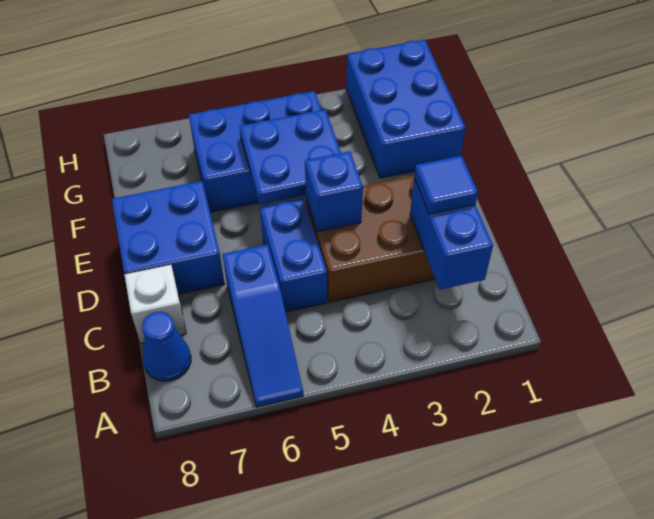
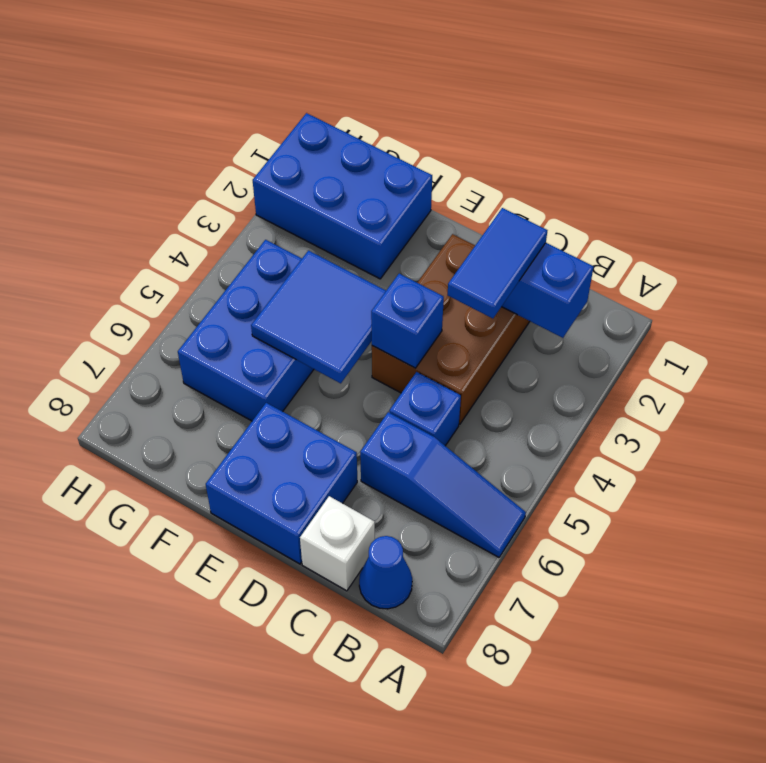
blue 1x1 tile [414,156,478,214] -> blue 1x2 tile [448,208,547,318]
blue 1x2 brick [260,198,327,312] -> blue 1x1 brick [389,372,461,446]
blue 2x2 plate [240,109,341,204] -> blue 2x2 tile [251,251,386,383]

